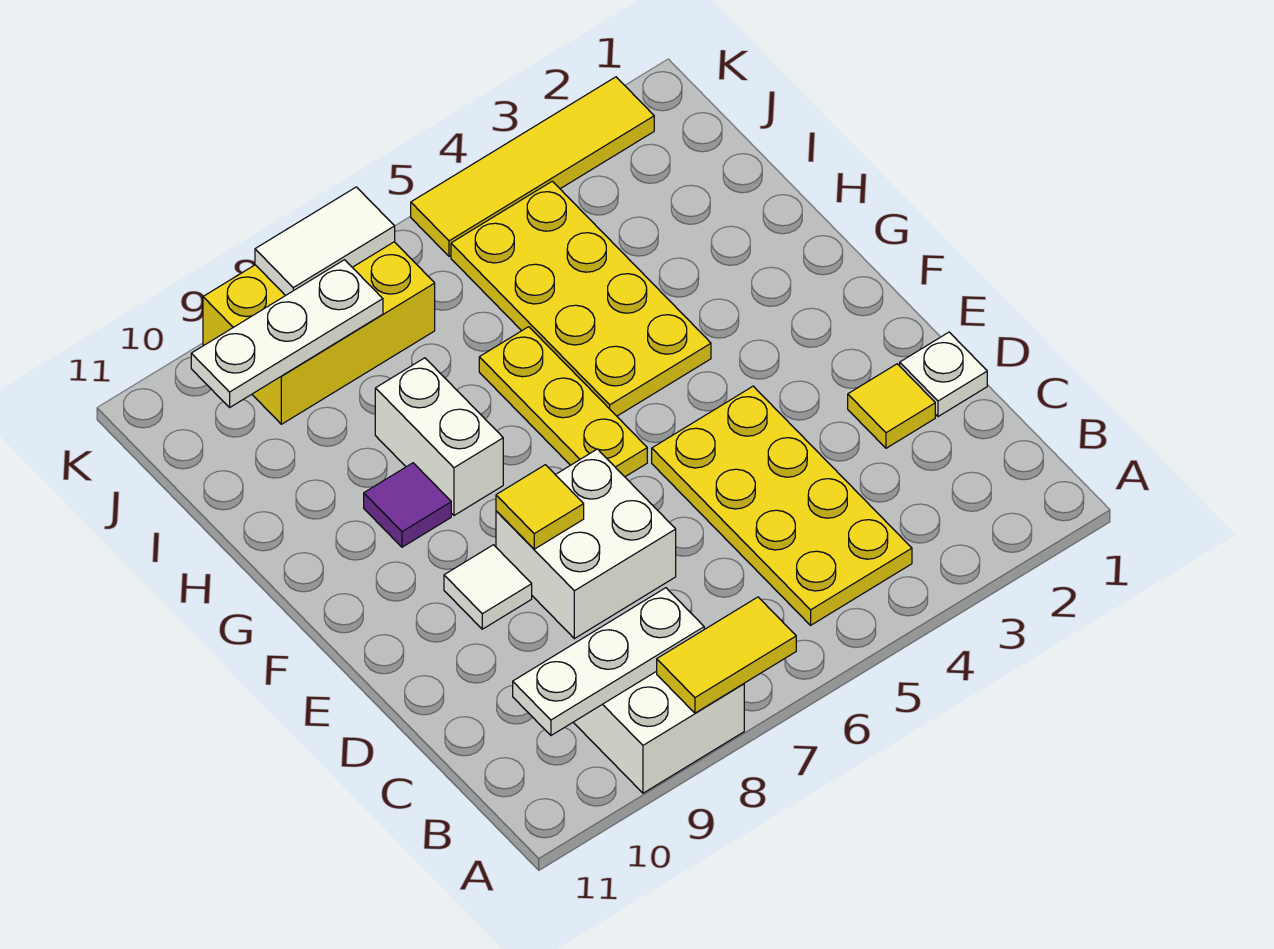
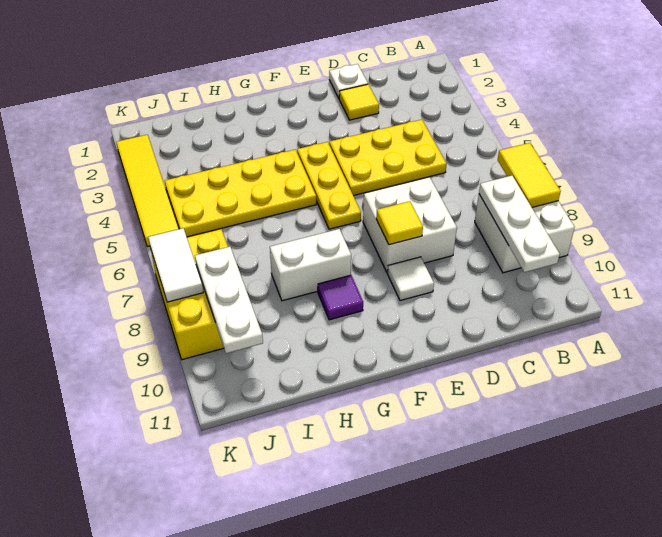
yellow 2x4 plate [652,386,912,625] -> yellow 2x3 plate [329,120,447,196]
yellow 1x3 plate [479,327,647,477] -> yellow 1x3 plate turned to [297,142,361,229]

